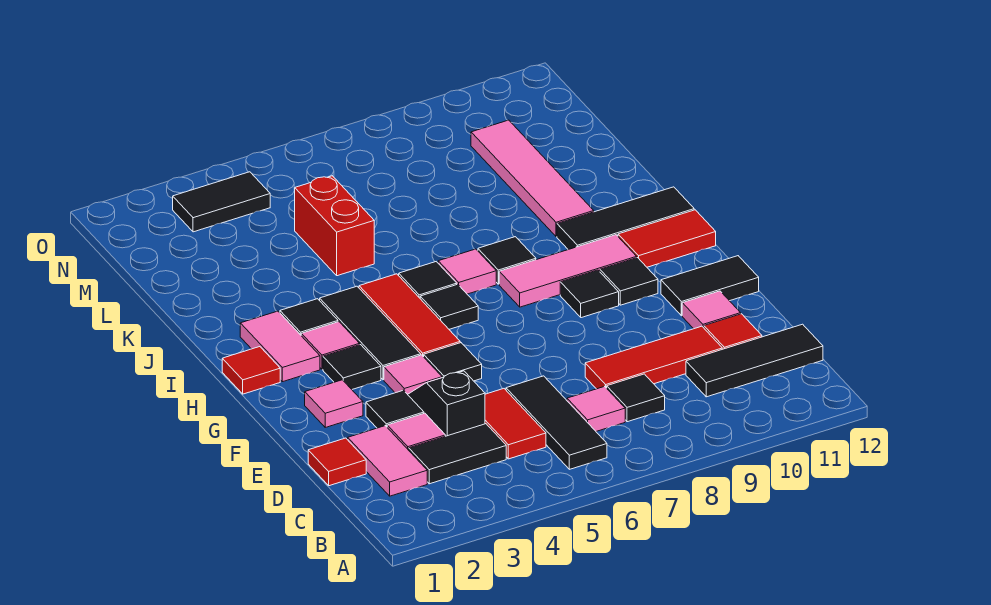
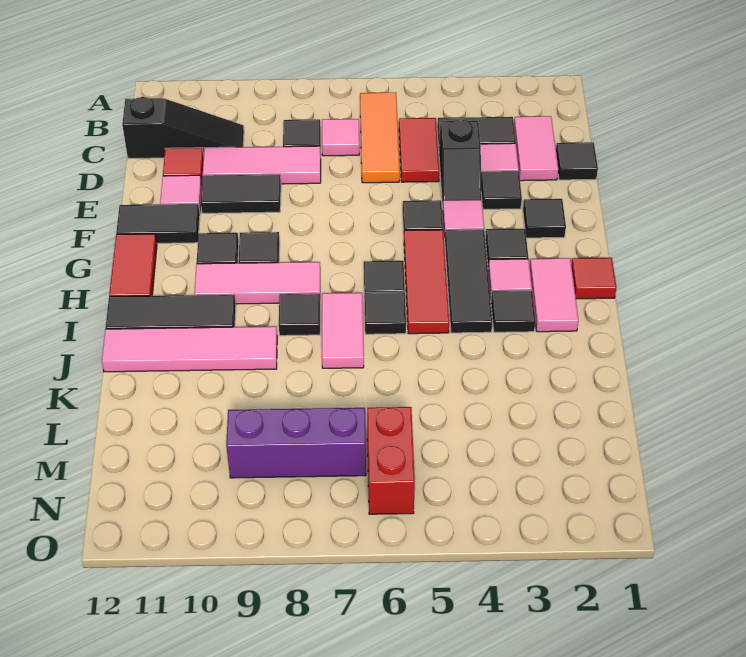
black 1x3 tile [506,376,607,469] -> orange 1x3 tile [360,93,400,183]
black 1x3 tile [686,324,823,397] -> black 1x3 slope [122,97,244,158]
red 1x1 tile [308,438,366,486] -> black 1x1 tile [556,142,598,180]
red 1x3 tile [585,326,722,389] -> pink 1x3 tile [203,146,321,184]
pink 1x1 tile [305,380,363,427] -> black 1x1 tile [523,199,566,238]
red 1x2 tile [618,210,716,267] -> red 1x2 tile turned to [109,234,157,296]
pink 1x1 tile [438,249,496,294] -> pink 1x2 tile [322,293,364,368]
pink 1x4 tile [471,120,594,237] -> pink 1x4 tile turned to [102,327,277,372]
red 1x2 brick [295,176,374,276] -> red 1x2 brick moved to [367,407,415,514]
none -> purple 1x3 brick [226,408,366,478]
black 1x2 tile [173,172,270,232] -> black 1x2 tile moved to [201,174,281,213]

